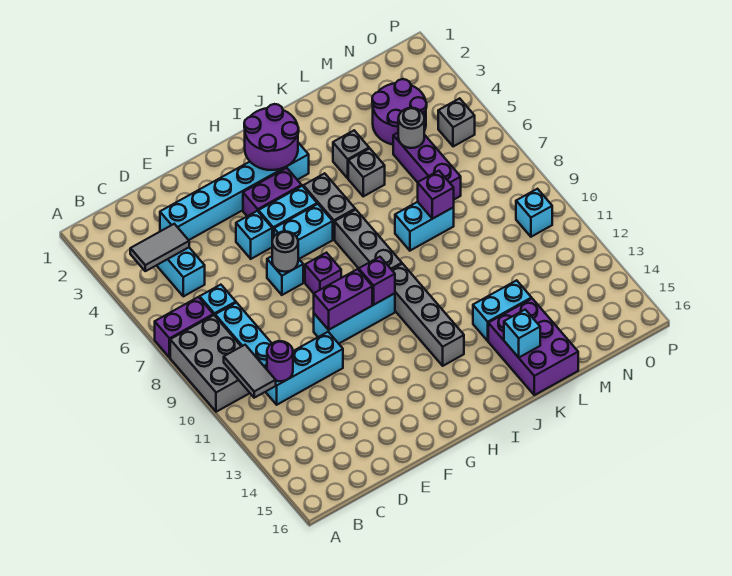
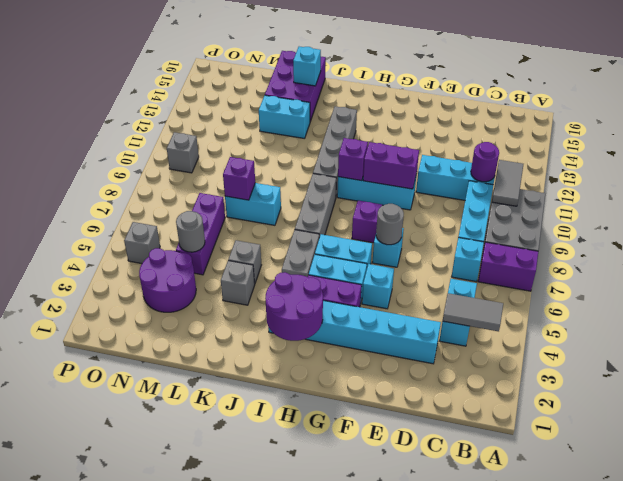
cyan 1x1 brick [516,189,552,237] -> grey 1x1 brick [167,132,199,173]

